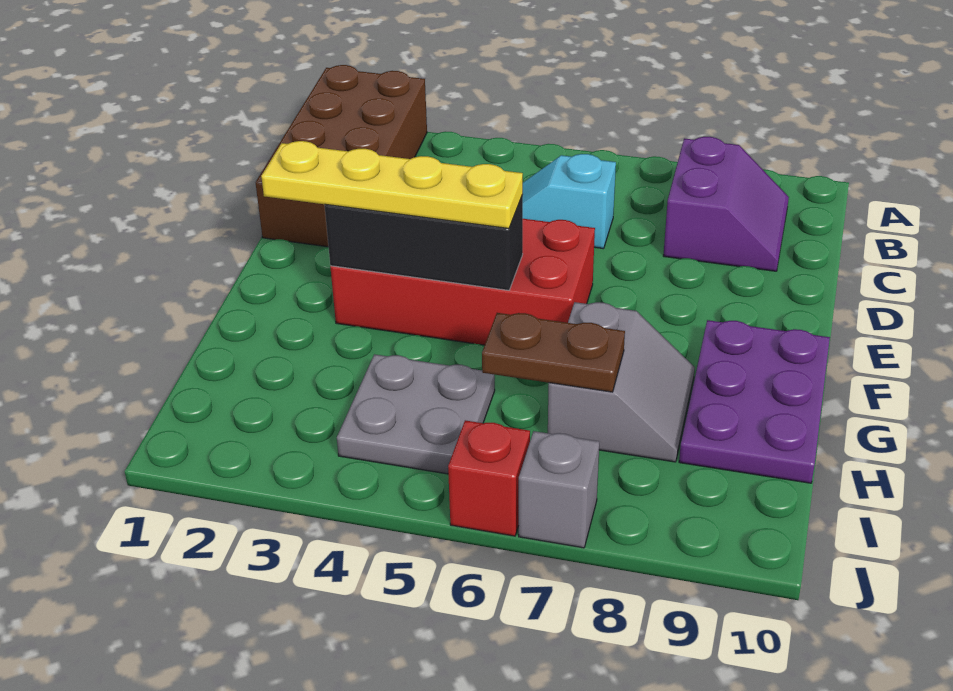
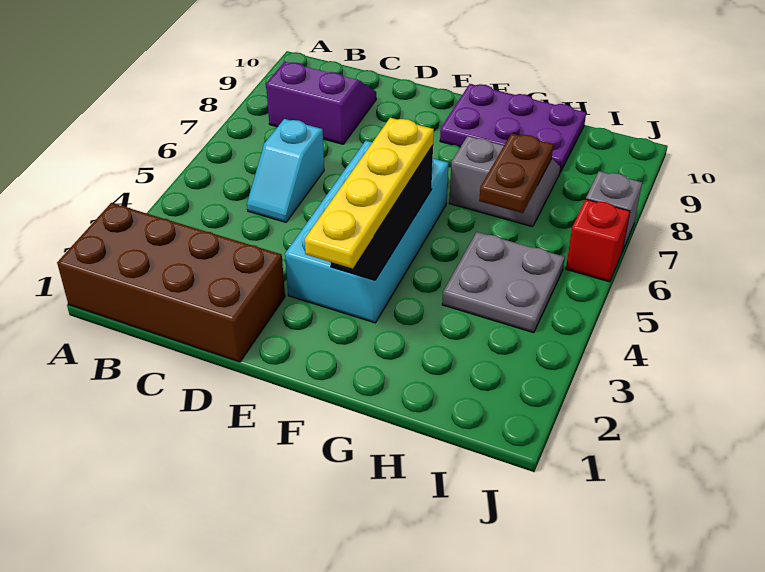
red 2x4 brick [330,219,595,345] -> cyan 2x4 brick [285,141,449,323]

